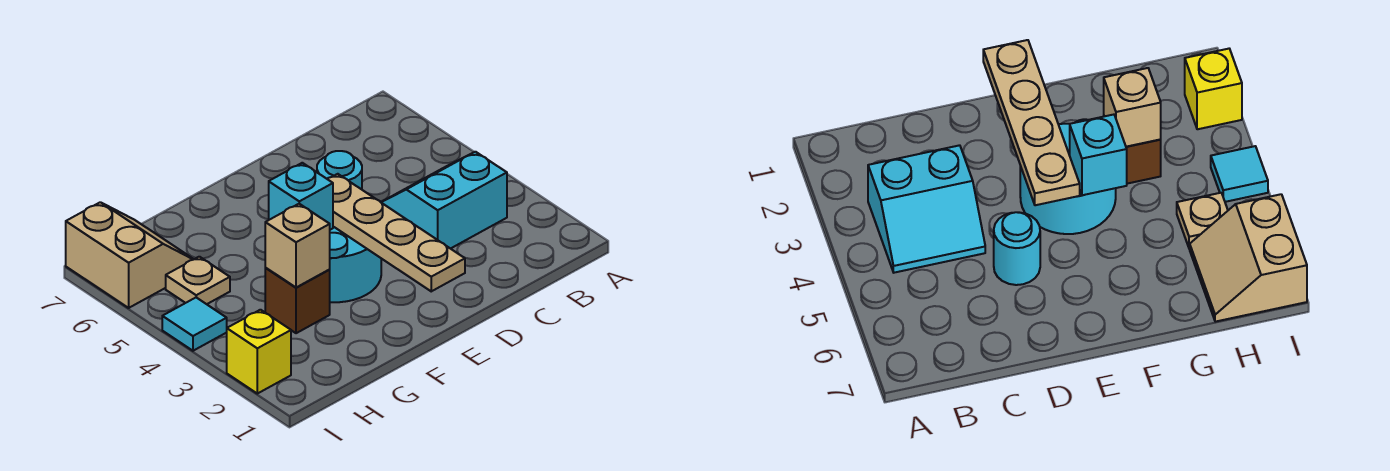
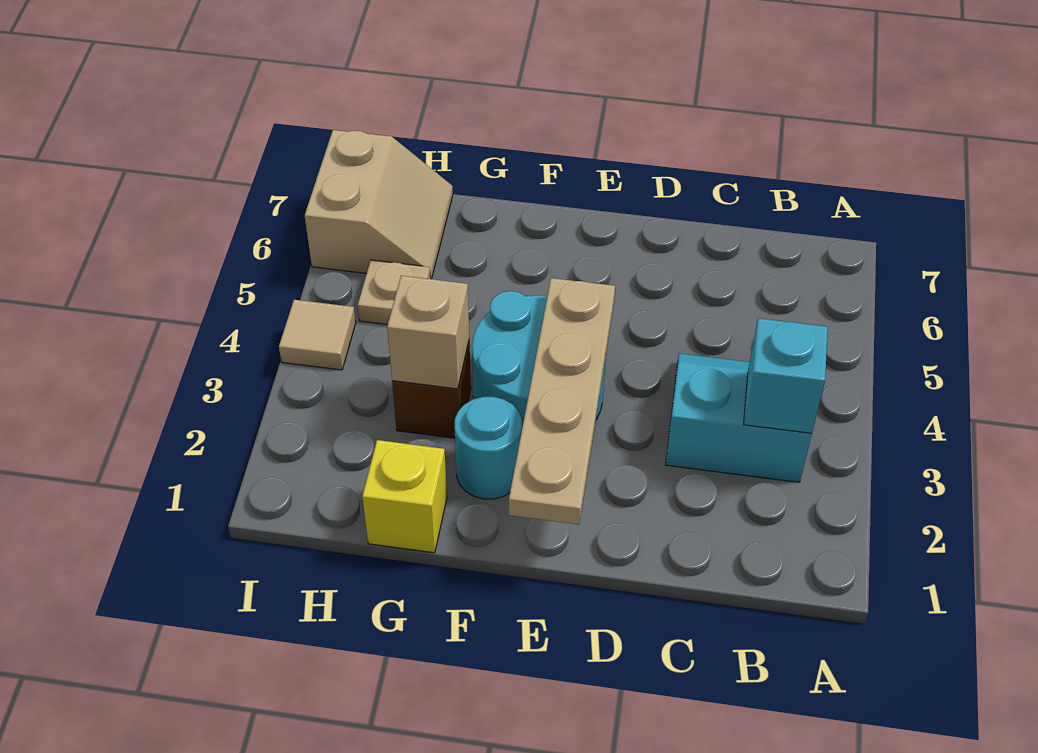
cyan 1x1 round brick [317,151,362,189] -> cyan 1x1 round brick moved to [454,397,522,499]
cyan 1x1 brick [269,163,333,230] -> cyan 1x1 brick moved to [744,318,828,433]
yellow 1x1 brick [227,310,291,394] -> yellow 1x1 brick moved to [362,440,447,553]
cyan 1x1 tile [162,298,227,351] -> tan 1x1 tile [279,300,356,370]

